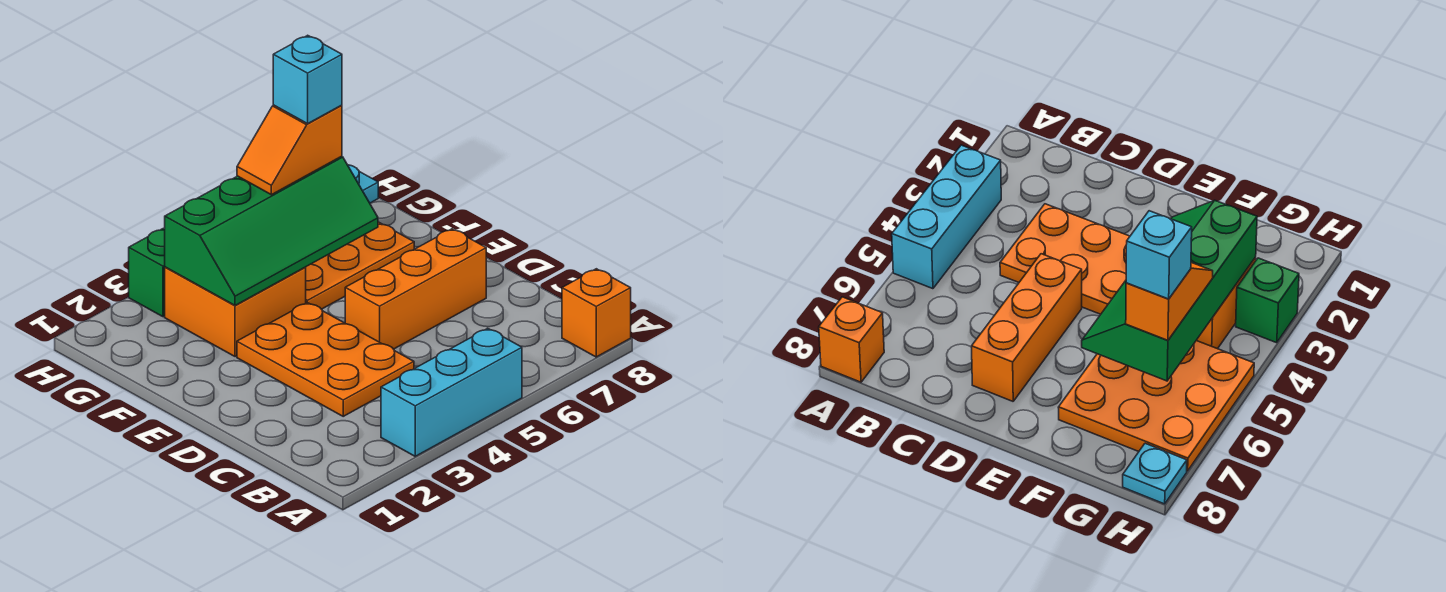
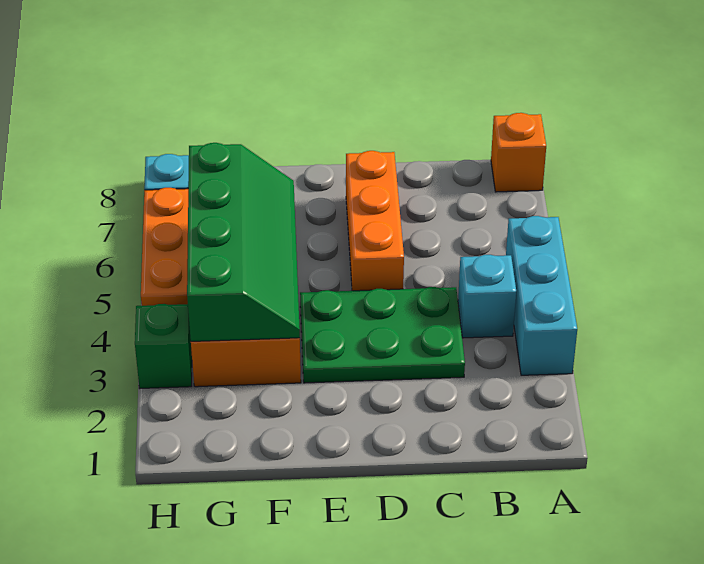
orange 2x3 plate [237,302,414,416] -> green 2x3 plate [300,287,465,383]
orange 1x2 slope [237,105,342,195] -> none
cyan 1x1 brick [273,35,342,124] -> cyan 1x1 brick moved to [458,255,516,338]

